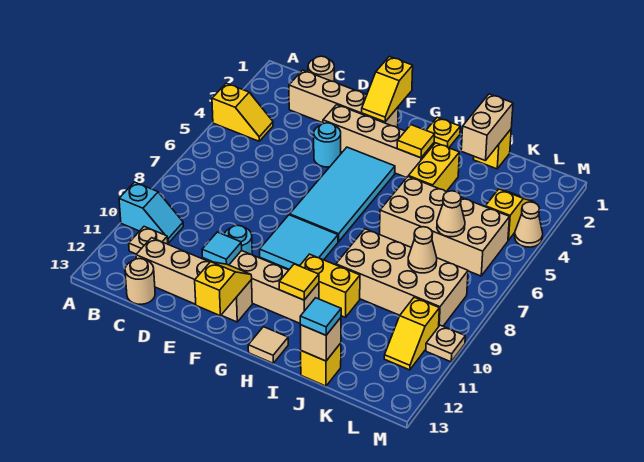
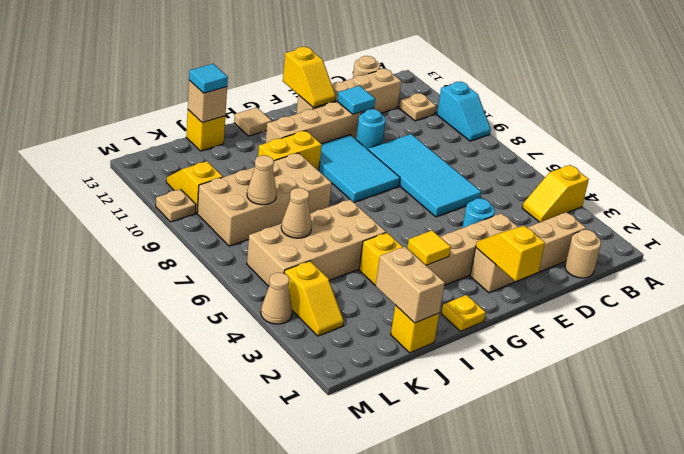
cyan 1x2 slope [119,182,183,243] -> cyan 1x2 slope turned to [437,82,491,141]
cyan 2x4 tile [290,147,395,242] -> cyan 2x4 tile moved to [368,134,481,217]
cyan 2x2 tile [260,215,338,269] -> cyan 2x3 tile [319,135,400,202]
yellow 1x1 tile [279,264,319,300] -> none

